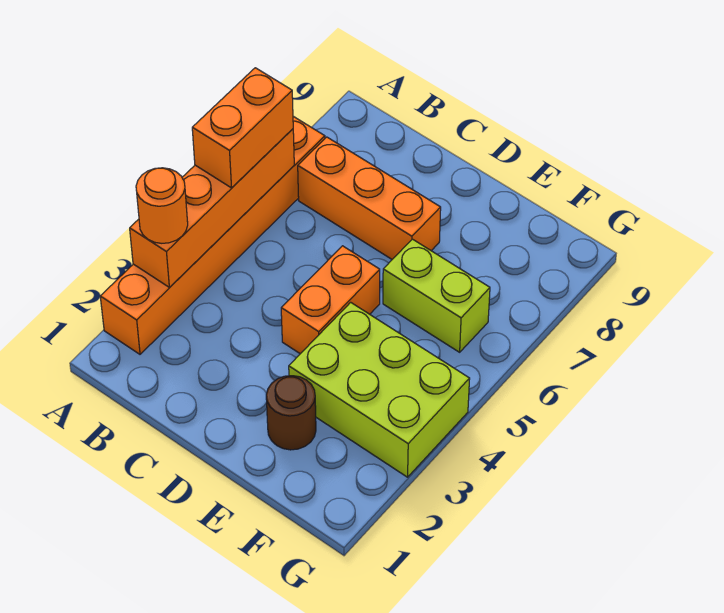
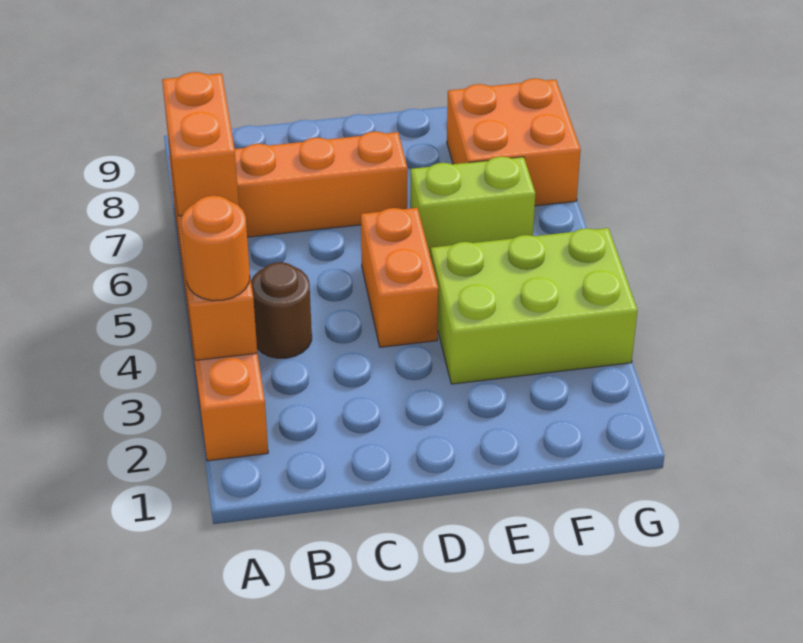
brown 1x1 round brick [266,376,316,450] -> brown 1x1 round brick moved to [251,262,312,358]
none -> orange 2x2 brick [447,78,581,206]

